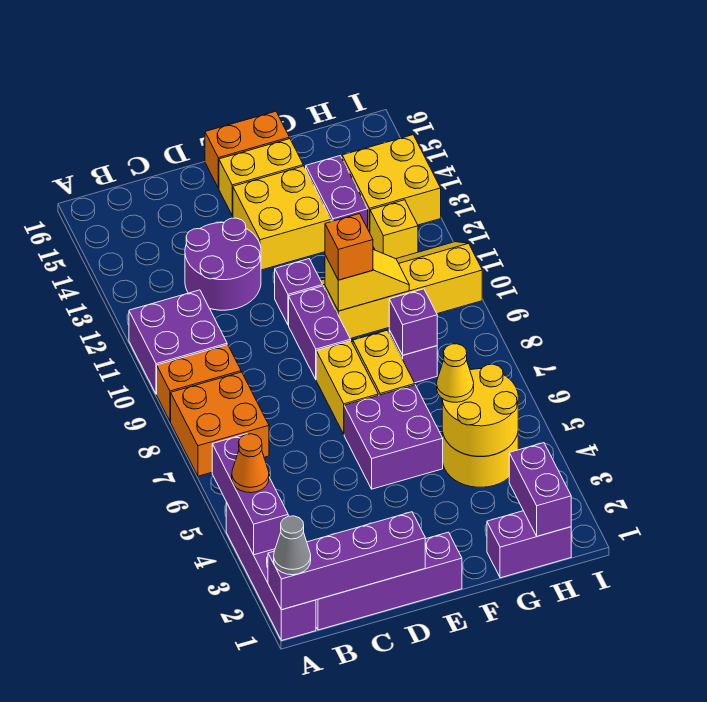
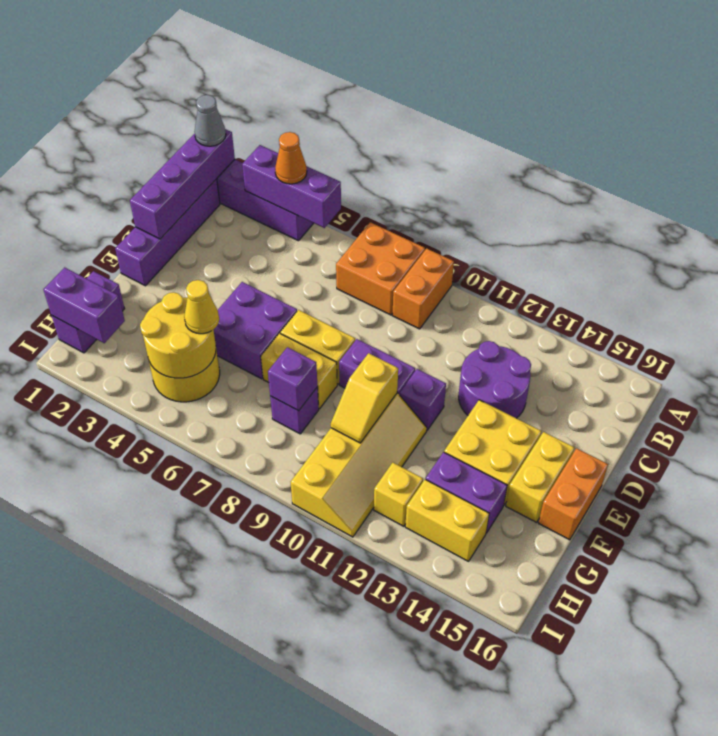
purple 2x2 brick [129,290,227,394] -> none
orange 1x1 brick [325,214,373,280] -> none
yellow 2x2 brick [342,135,441,233] -> yellow 1x2 brick [405,479,489,561]

